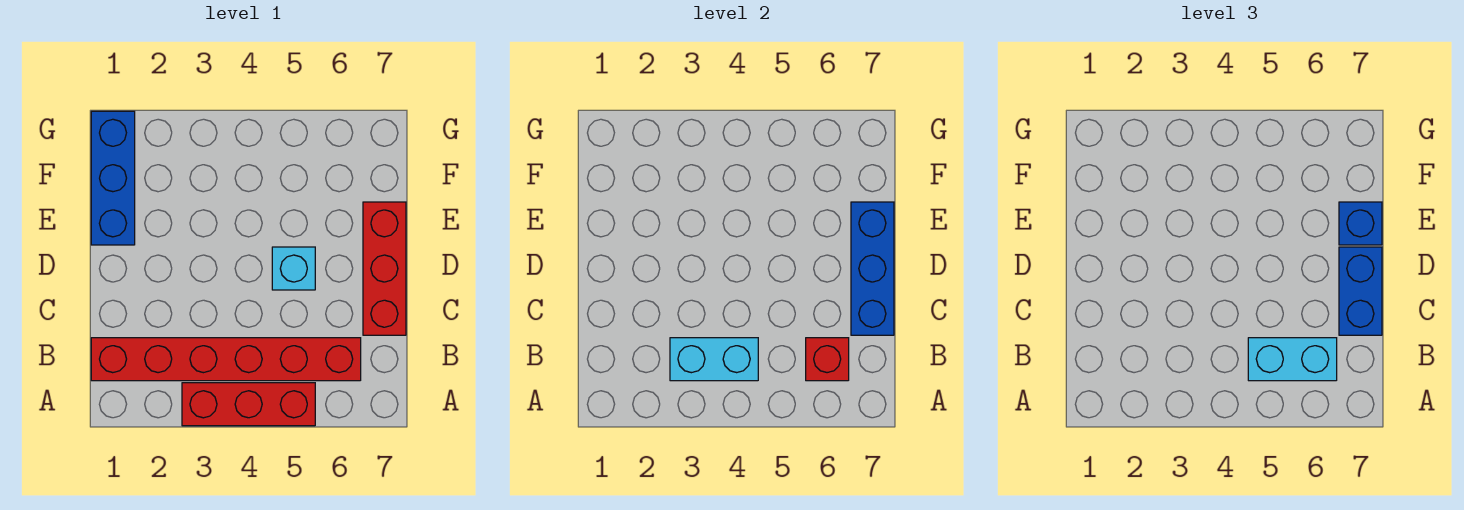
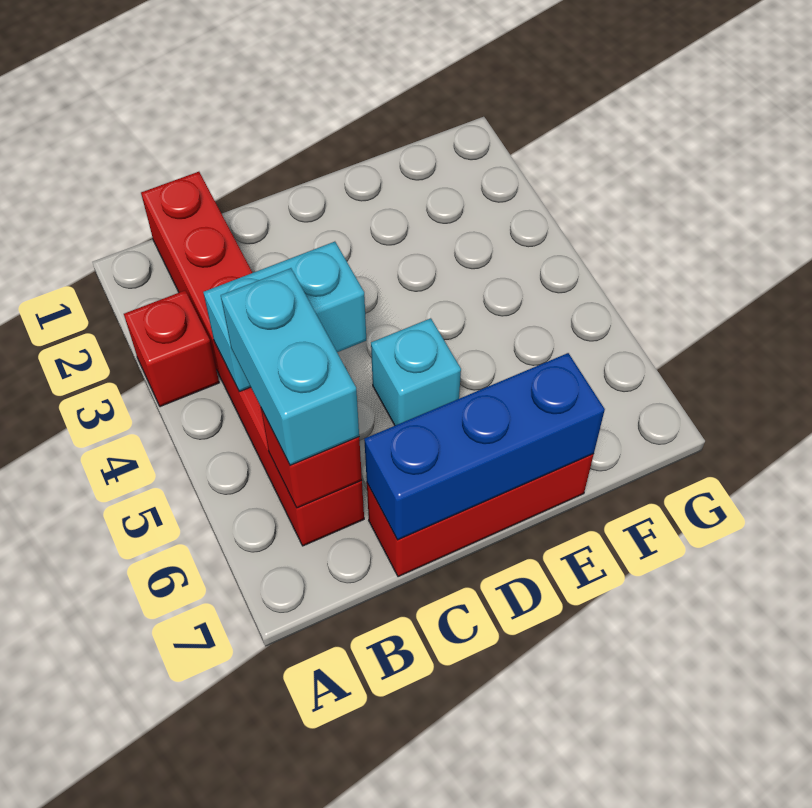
red 1x3 brick [182,383,315,426] -> red 1x1 brick [124,291,219,407]
cyan 1x2 brick [670,338,758,381] -> cyan 1x2 brick turned to [203,242,366,392]
blue 1x2 brick [1339,247,1382,335] -> none
blue 1x3 brick [91,111,135,245] -> none
blue 1x1 brick [1339,202,1382,245] -> none

